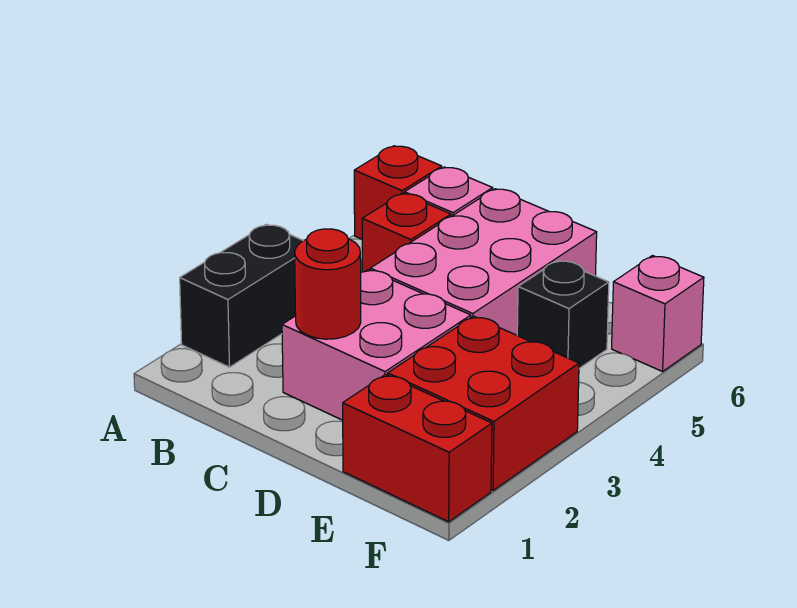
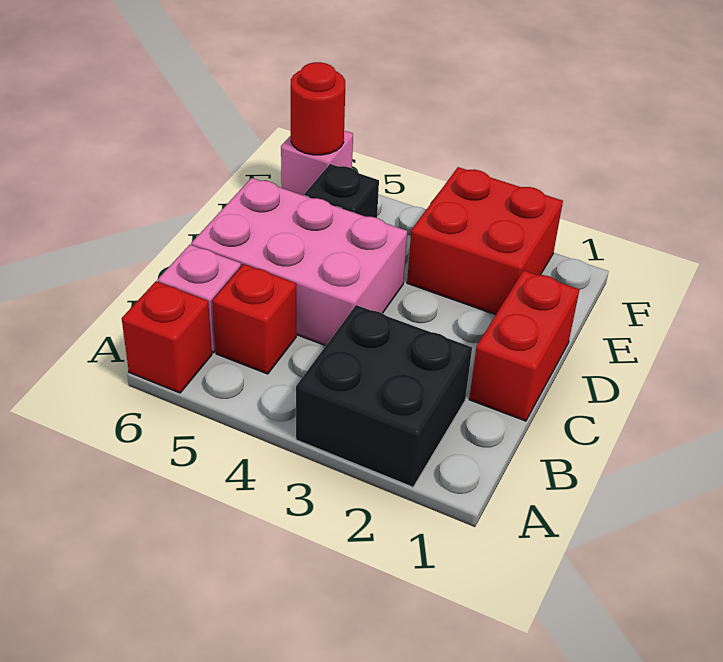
black 1x2 brick [180,224,303,367] -> black 2x2 brick [296,305,472,487]
pink 2x2 brick [282,270,471,420] -> none
red 1x1 round brick [295,229,361,339] -> red 1x1 round brick moved to [291,62,345,155]
red 1x2 brick [343,374,492,522] -> red 1x2 brick moved to [469,270,579,421]

